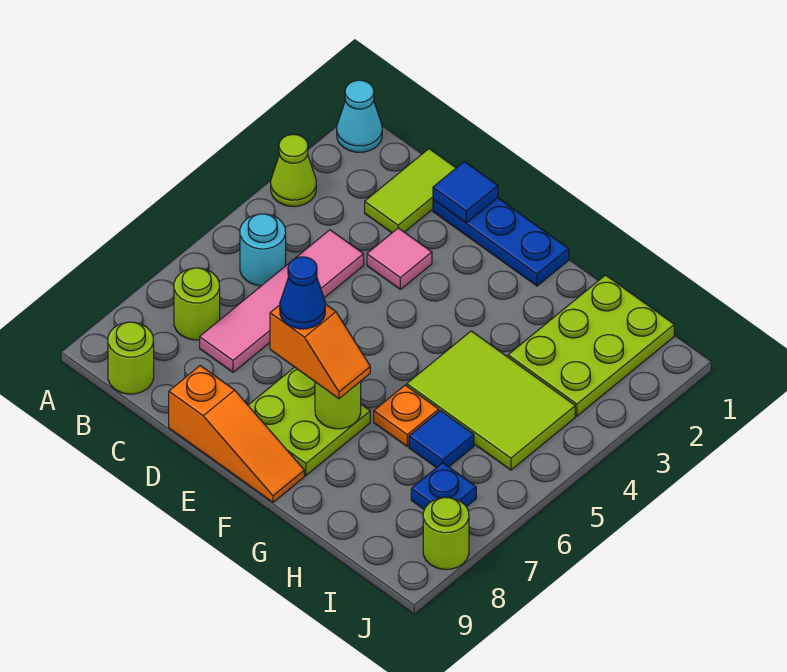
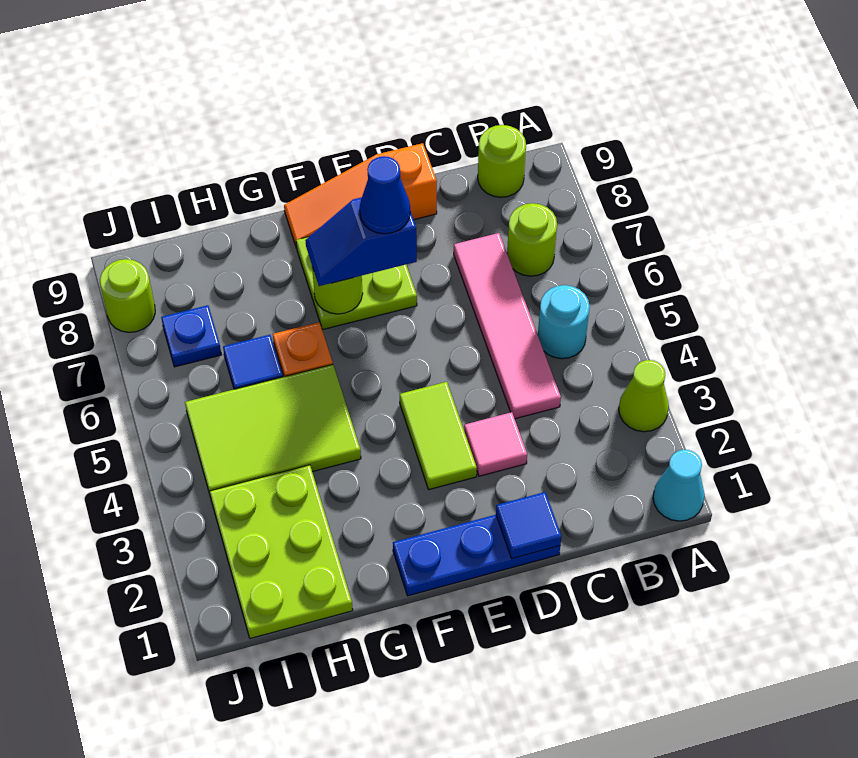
lime 1x2 tile [365,149,456,233] -> lime 1x2 tile moved to [400,382,477,489]
orange 1x2 slope [270,304,370,399] -> blue 1x2 slope [305,197,417,286]

